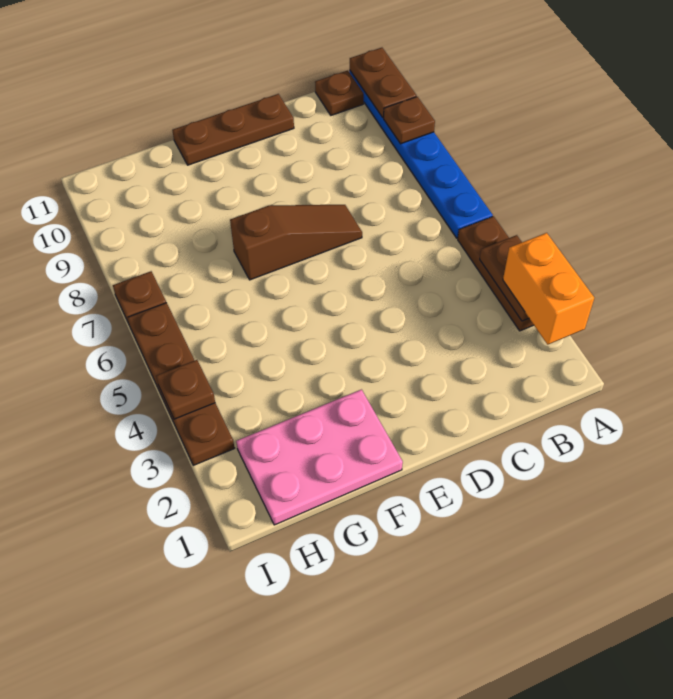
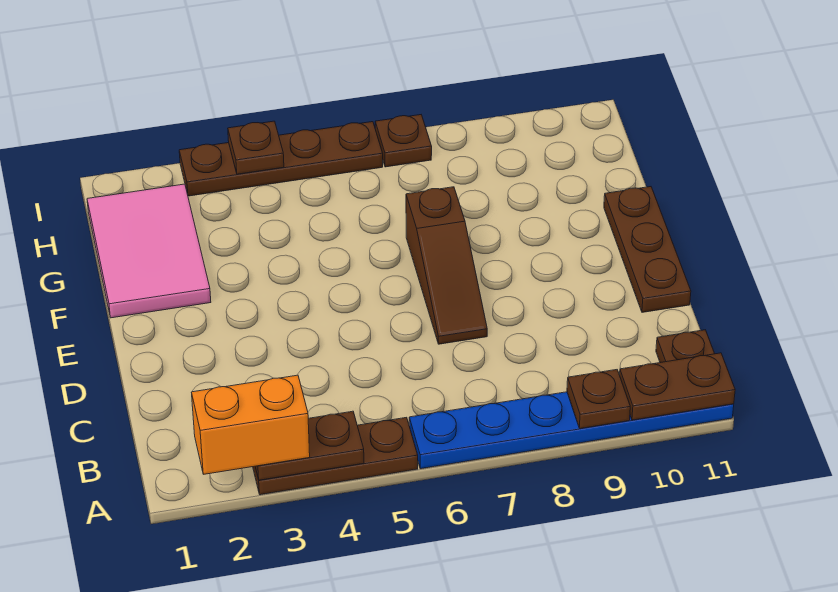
pink 2x3 plate [236,390,403,525] -> pink 2x3 tile [87,184,211,318]

